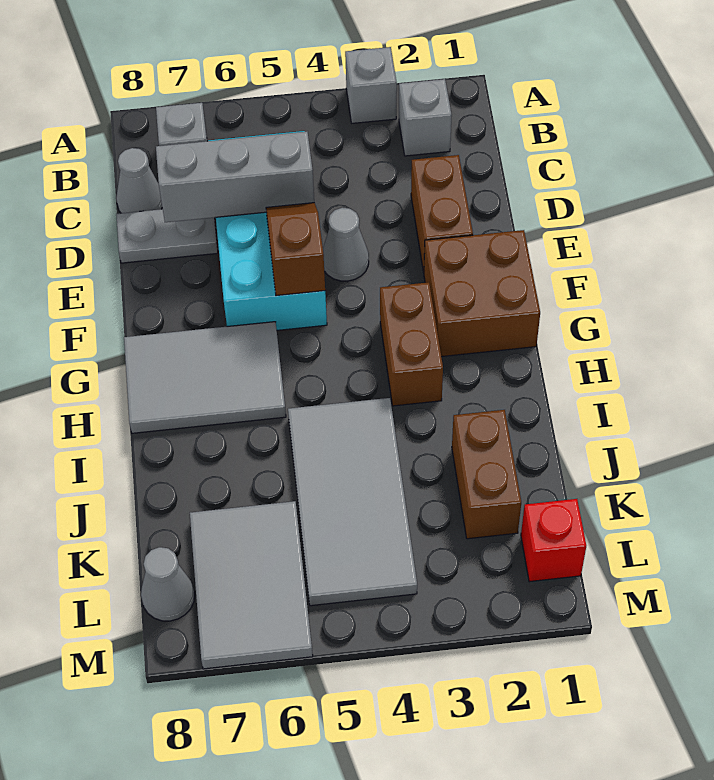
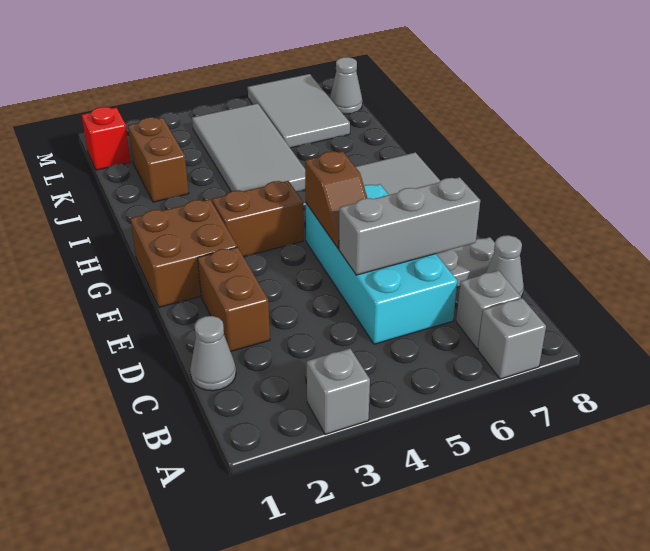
grey 1x1 brick [399,79,452,156] -> grey 1x1 brick moved to [478,298,546,379]
grey 1x1 cone [323,208,369,281] -> grey 1x1 cone moved to [190,316,236,391]
brown 1x2 brick [380,282,443,406] -> brown 1x2 brick turned to [212,181,304,257]

